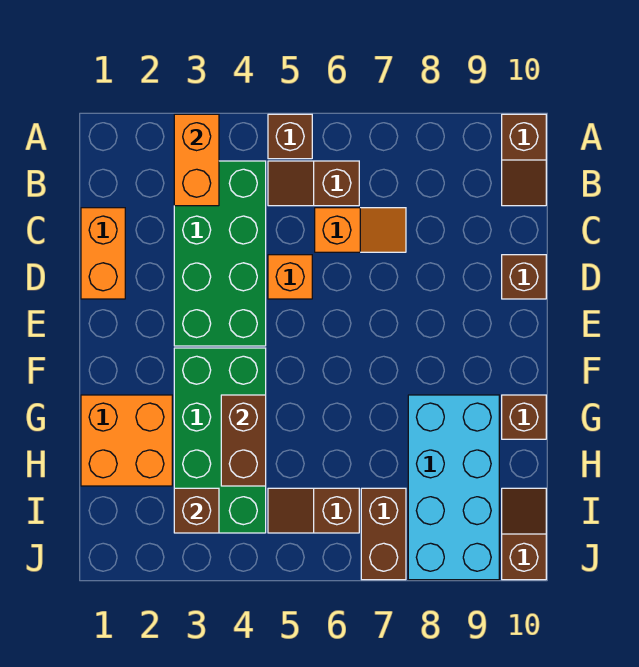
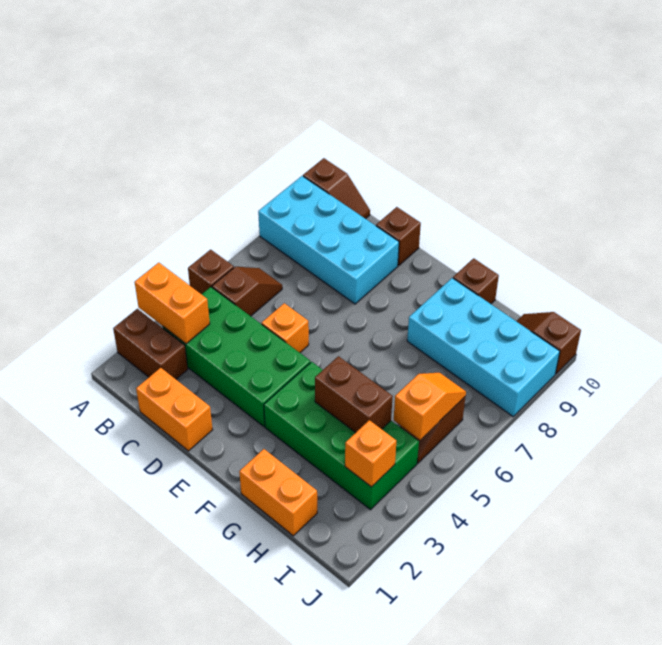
none -> cyan 2x4 brick [258,176,399,304]
brown 1x2 slope [268,161,359,206] -> brown 1x2 slope turned to [212,267,282,316]
orange 1x2 slope [315,208,406,252] -> orange 1x2 slope moved to [394,373,466,440]
orange 2x2 brick [81,395,172,486] -> orange 1x2 brick [239,449,317,536]
brown 1x1 brick [174,488,219,533] -> orange 1x1 brick [345,420,396,487]
brown 1x2 brick [361,488,406,580] -> brown 1x2 brick moved to [113,309,188,379]

